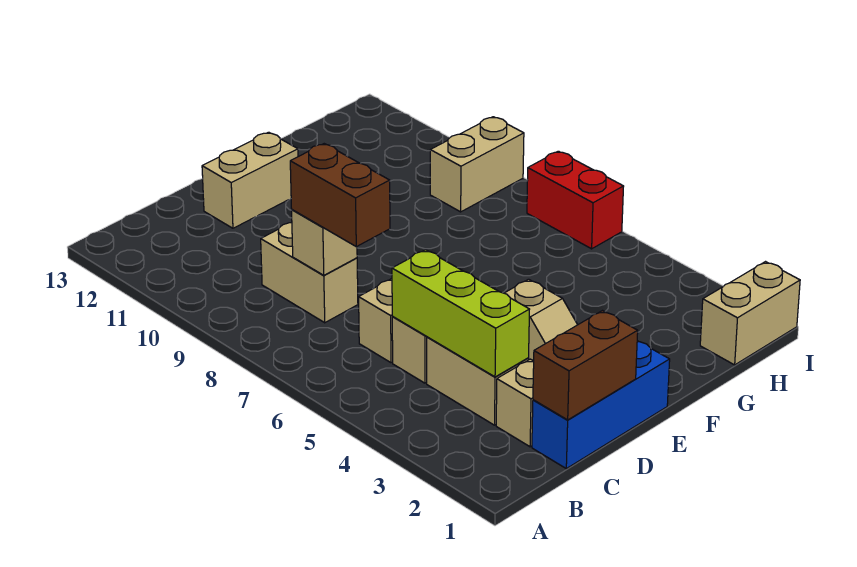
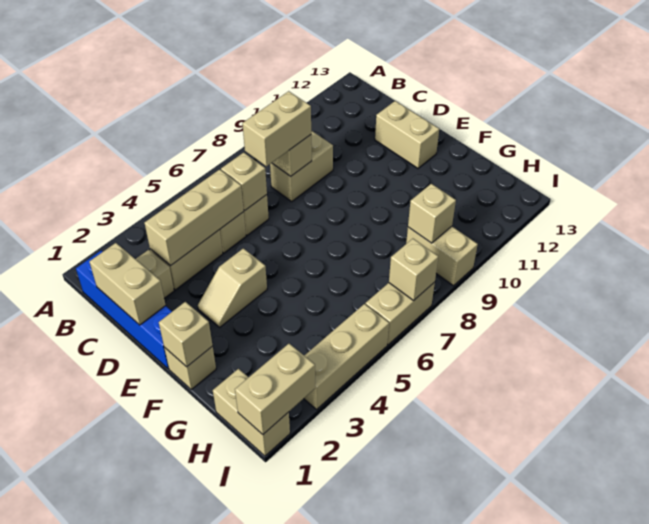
blue 1x3 brick [532,341,670,469] -> blue 1x4 brick [76,250,172,369]
brown 1x2 brick [533,311,638,420] -> tan 1x2 brick [89,243,166,325]
lime 1x3 brick [392,250,530,377] -> tan 1x3 brick [144,169,244,266]
none -> tan 1x1 brick [221,152,267,210]
brown 1x2 brick [290,144,390,247] -> tan 1x2 brick [242,91,311,166]
none -> tan 1x1 brick [164,346,216,390]
none -> tan 1x1 brick [159,302,213,367]
none -> tan 1x1 brick [408,184,456,243]
none -> tan 1x2 brick [235,344,315,434]
none -> tan 1x3 brick [304,304,389,409]
red 1x2 brick [527,151,624,249] -> tan 1x2 brick [365,282,435,345]
none -> tan 1x1 brick [389,239,438,301]

